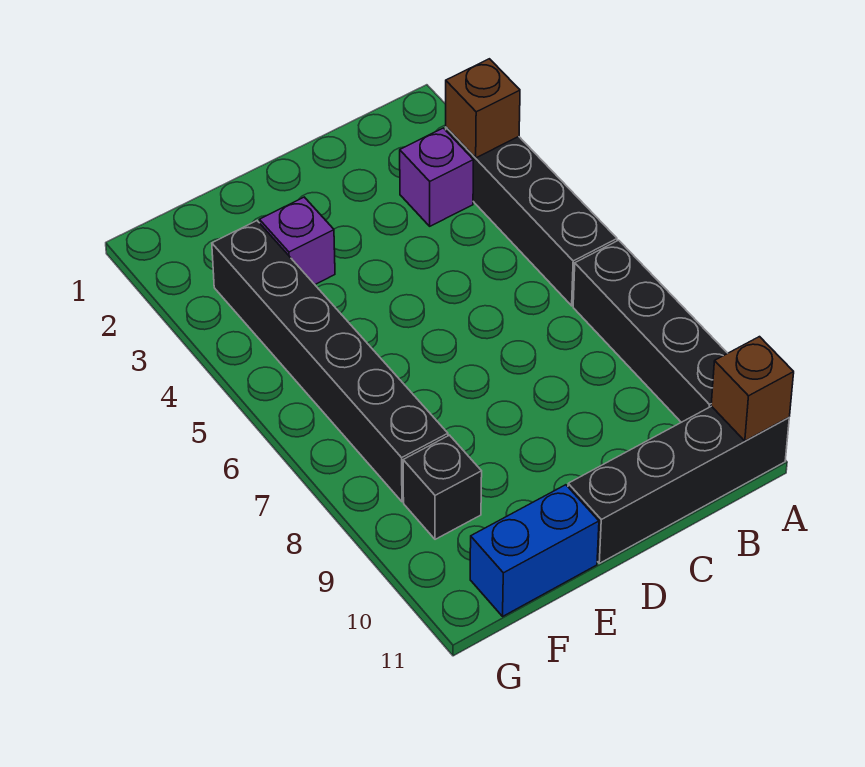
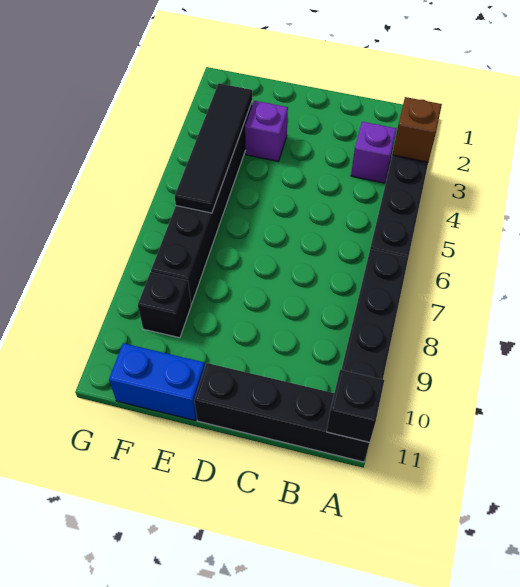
brown 1x1 brick [711,337,794,441] -> black 1x1 brick [327,370,384,443]
none -> black 1x4 tile [175,83,252,213]

